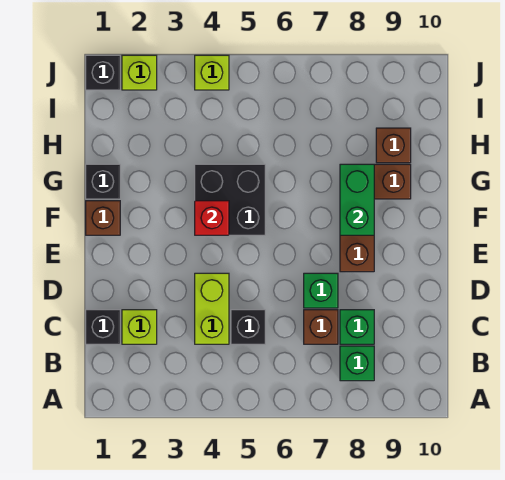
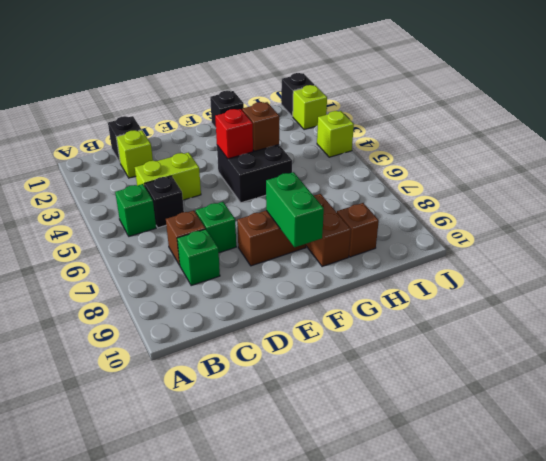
green 1x1 brick [340,346,374,381] -> green 1x1 brick moved to [115,184,156,236]
brown 1x1 brick [86,201,120,235] -> brown 1x1 brick moved to [242,102,279,151]
green 1x2 brick [340,164,374,235] -> green 1x2 brick turned to [266,172,324,247]

